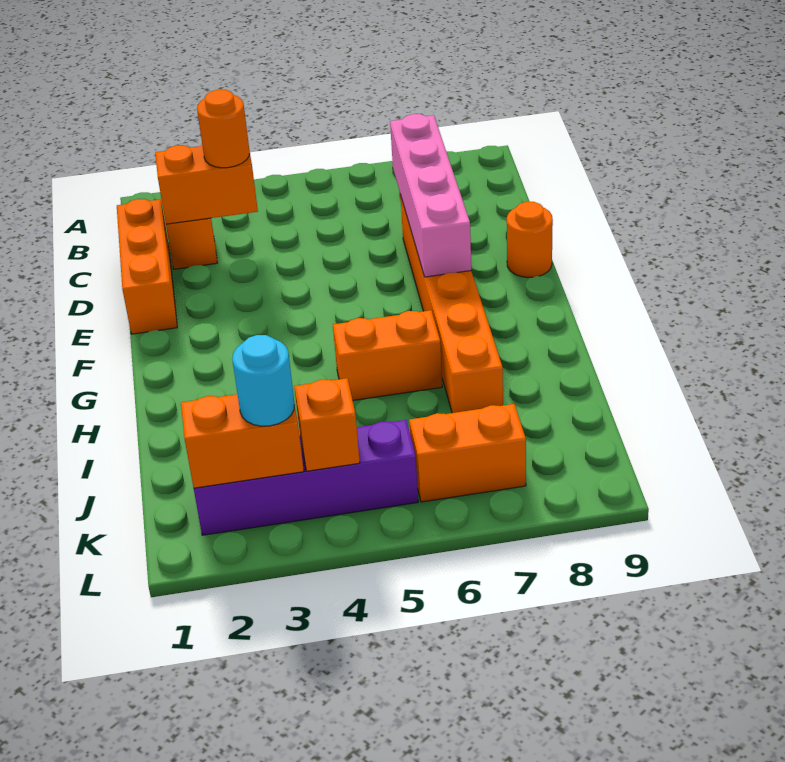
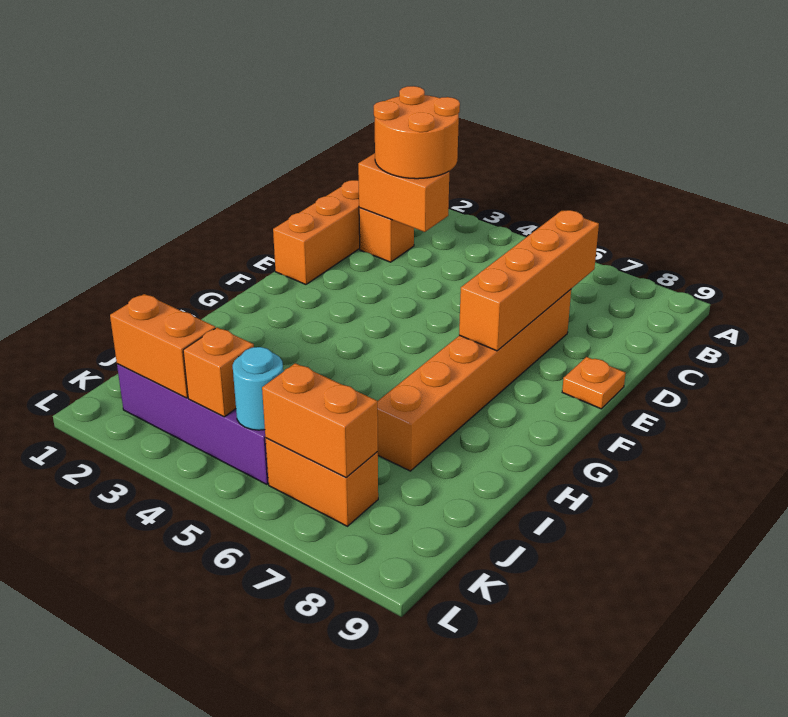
orange 1x1 round brick [197,89,250,168] -> orange 2x2 round brick [374,86,460,179]
pink 1x4 brick [390,114,471,277] -> orange 1x4 brick [459,210,599,351]
orange 1x1 round brick [507,202,553,278] -> orange 1x1 plate [562,357,625,409]
orange 1x2 brick [333,310,442,400] -> orange 1x2 brick moved to [262,363,378,478]
cyan 1x1 round brick [232,335,295,426] -> cyan 1x1 round brick moved to [233,347,283,430]

